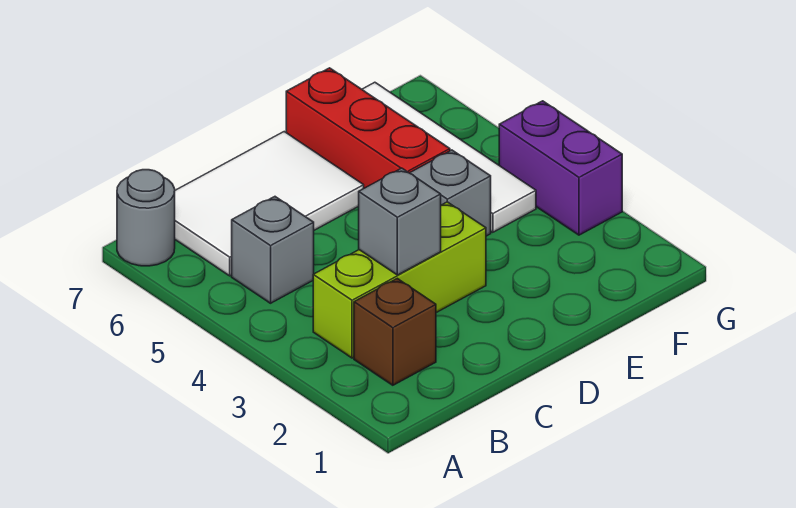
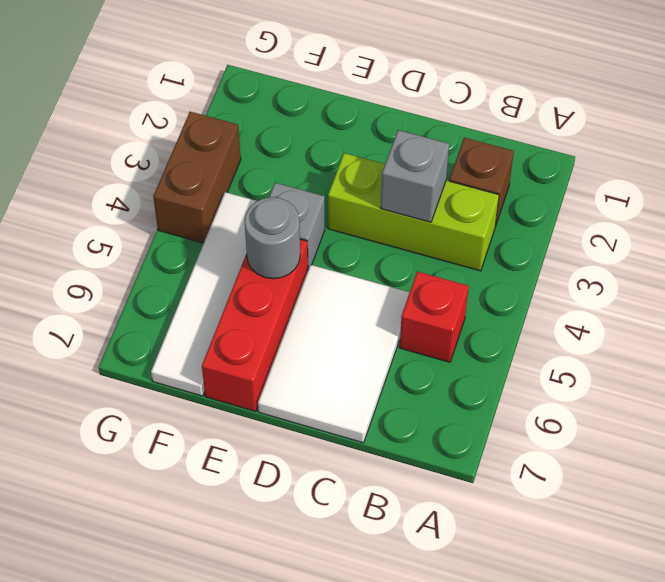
grey 1x1 round brick [117,170,175,266] -> grey 1x1 round brick moved to [244,197,300,279]
grey 1x1 brick [232,197,314,303] -> red 1x1 brick [400,272,469,362]
white 2x3 tile [175,132,364,276] -> white 2x3 tile turned to [258,265,410,443]
purple 1x2 brick [499,101,622,235] -> brown 1x2 brick [153,112,241,243]

